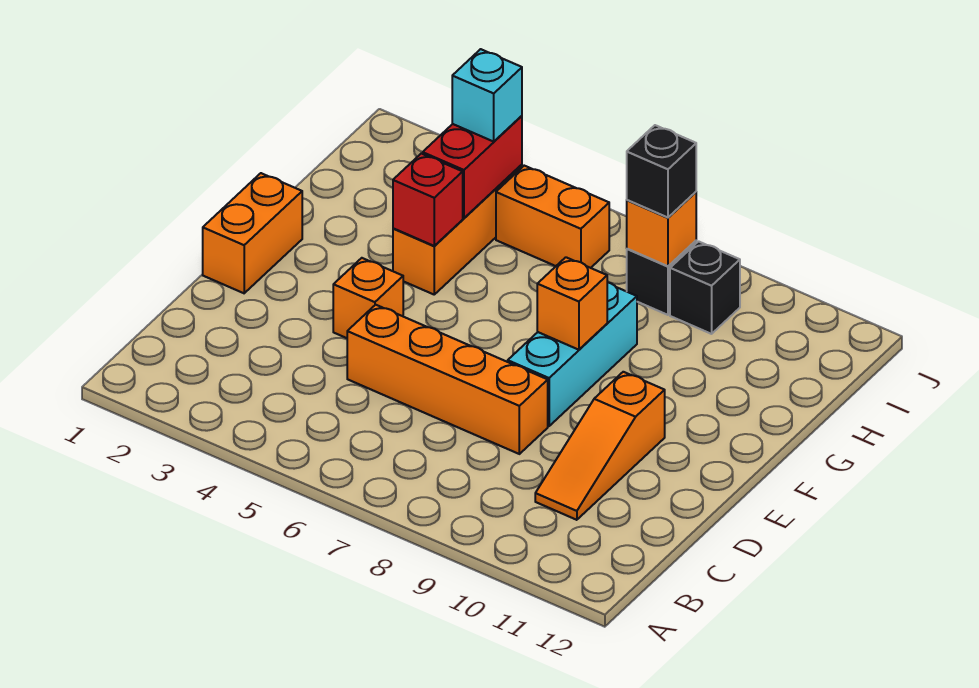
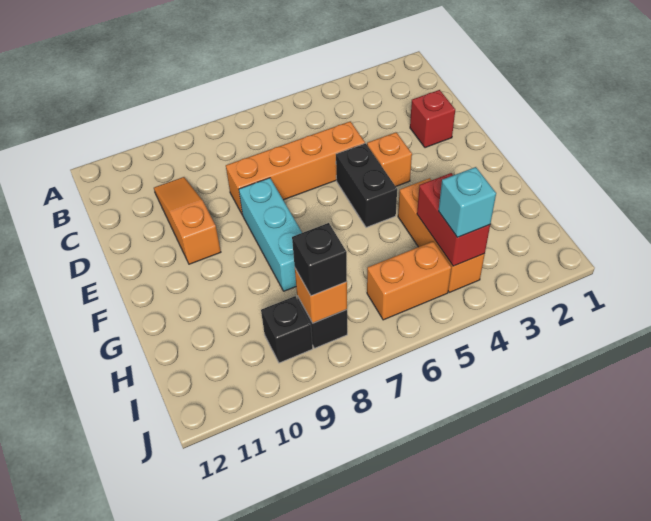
orange 1x2 brick [203,173,302,293] -> none
none -> black 1x2 brick [336,143,397,227]
orange 1x1 brick [537,257,607,350] -> none
red 1x1 brick [393,154,463,246] -> red 1x1 brick moved to [410,90,455,148]

